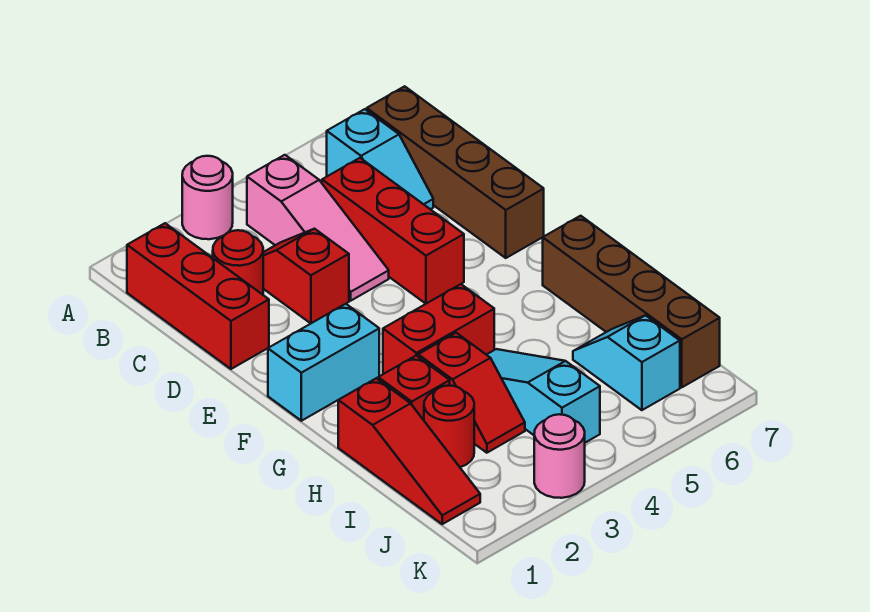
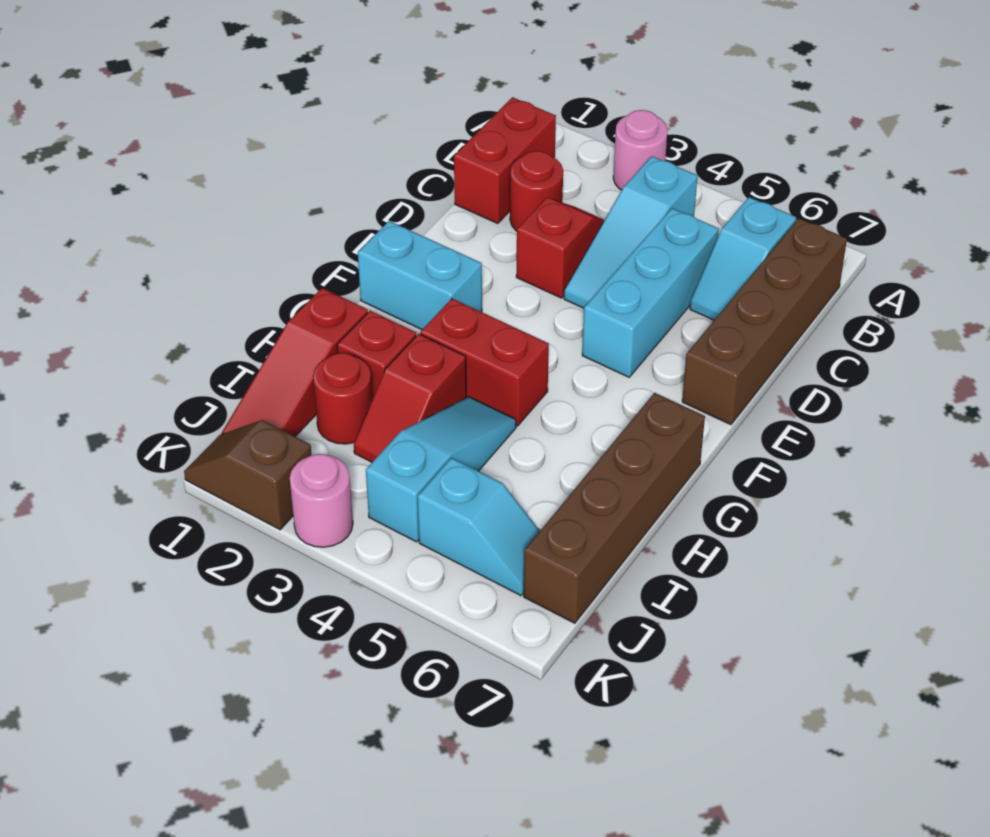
red 1x3 brick [127,223,269,369] -> red 1x2 brick [454,97,556,224]
pink 1x3 slope [247,155,389,301] -> cyan 1x3 slope [564,156,698,308]
red 1x3 brick [322,158,464,304] -> cyan 1x3 brick [582,208,719,377]
cyan 1x2 slope [573,315,680,410] -> cyan 1x2 slope turned to [418,458,540,596]
none -> brown 1x2 slope [184,420,312,530]

